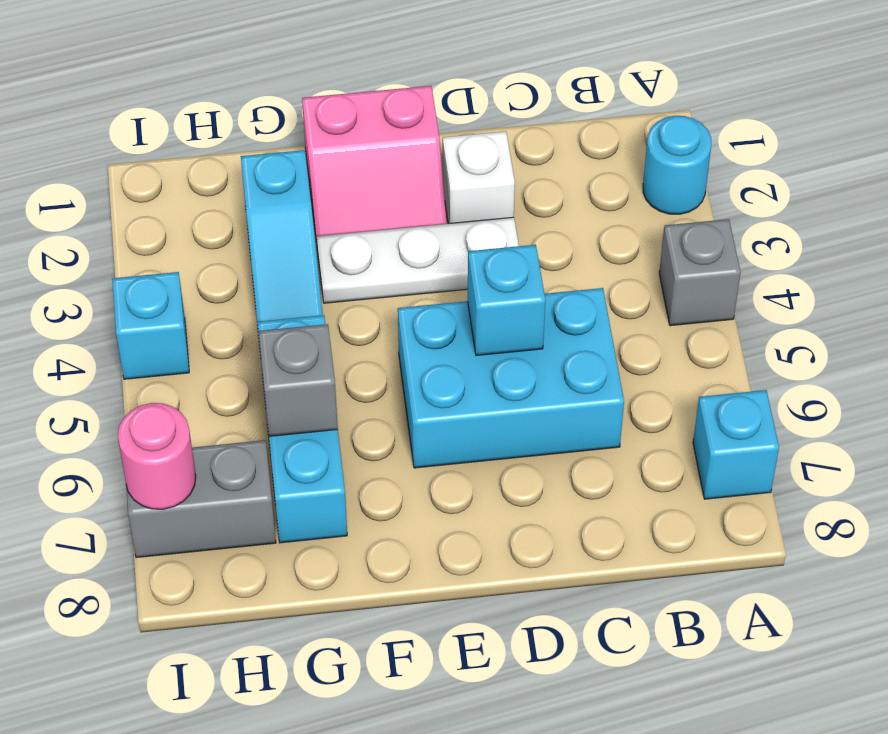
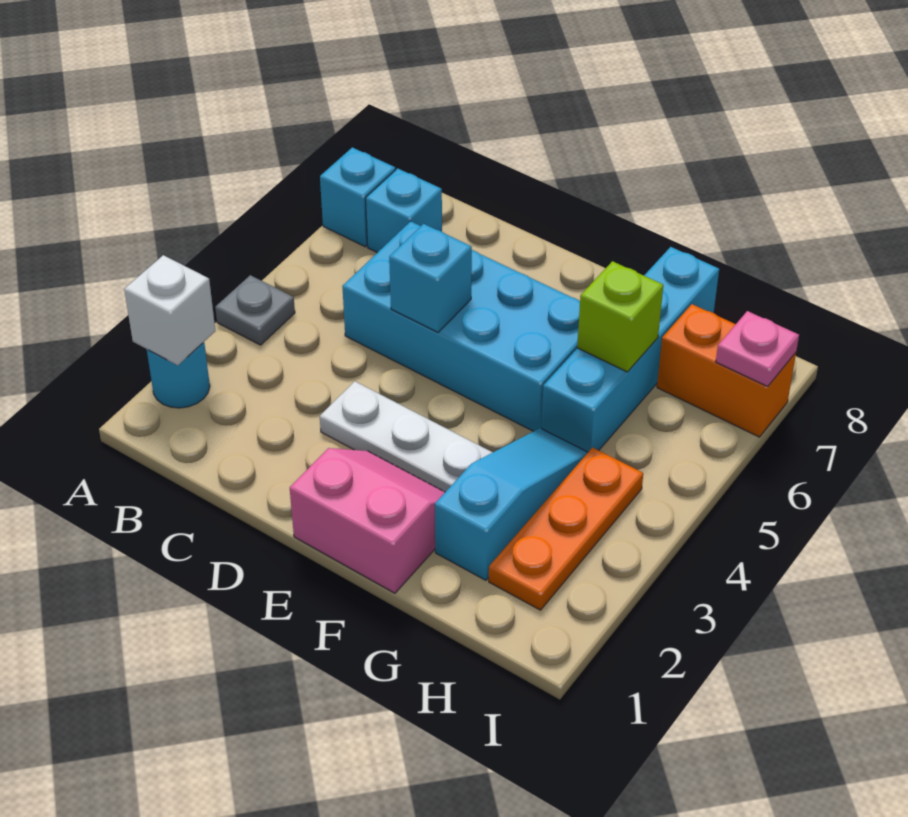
grey 1x1 brick [659,219,741,326] -> grey 1x1 plate [215,275,295,345]
cyan 2x3 brick [398,288,624,468] -> cyan 2x4 brick [342,221,580,431]
white 1x1 brick [443,131,515,224] -> white 1x1 brick moved to [124,255,215,365]
cyan 1x3 brick [257,315,347,543] -> cyan 1x4 brick [541,247,719,452]
grey 1x1 brick [258,324,338,436] -> lime 1x1 brick [577,261,663,372]
none -> orange 1x3 plate [489,448,643,610]
grey 1x2 brick [126,440,276,558] -> orange 1x2 brick [657,304,796,437]
cyan 1x1 brick [112,272,189,379] -> cyan 1x1 brick moved to [366,168,442,253]
pink 1x1 round brick [118,403,196,509] -> pink 1x1 plate [716,311,799,387]

